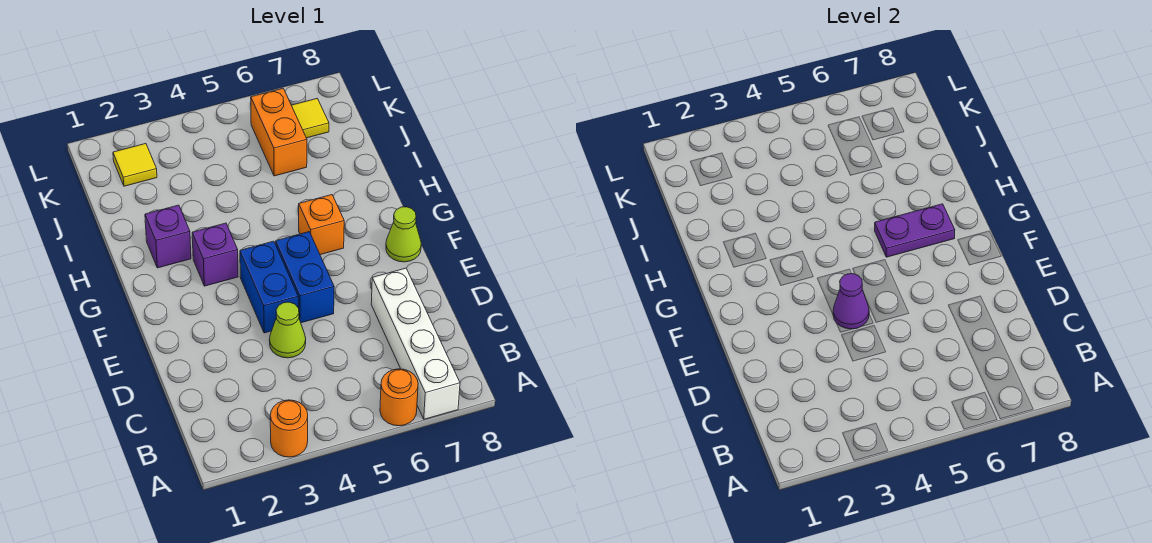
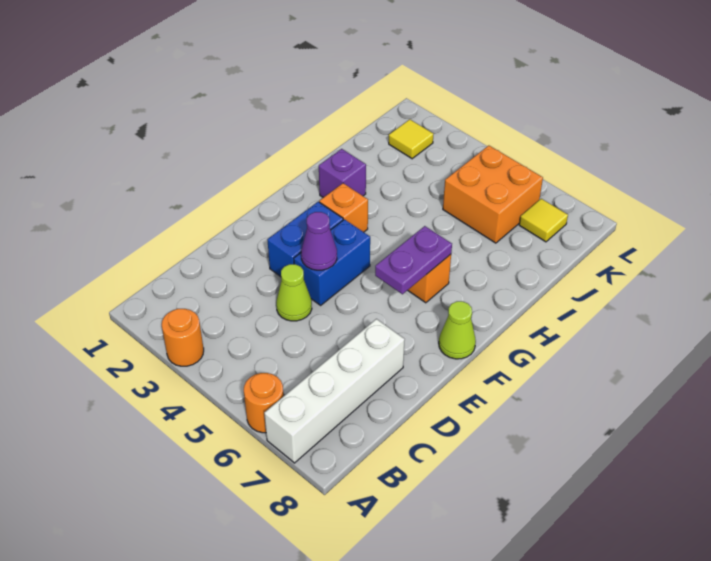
blue 1x2 brick [276,232,334,323] -> blue 1x2 brick moved to [267,202,343,277]
purple 1x1 brick [192,223,238,286] -> orange 1x1 brick [319,183,368,232]
purple 1x2 plate [875,204,955,257] -> purple 1x2 plate turned to [375,226,452,294]
orange 1x2 brick [251,89,307,176] -> orange 2x2 brick [443,146,543,243]

